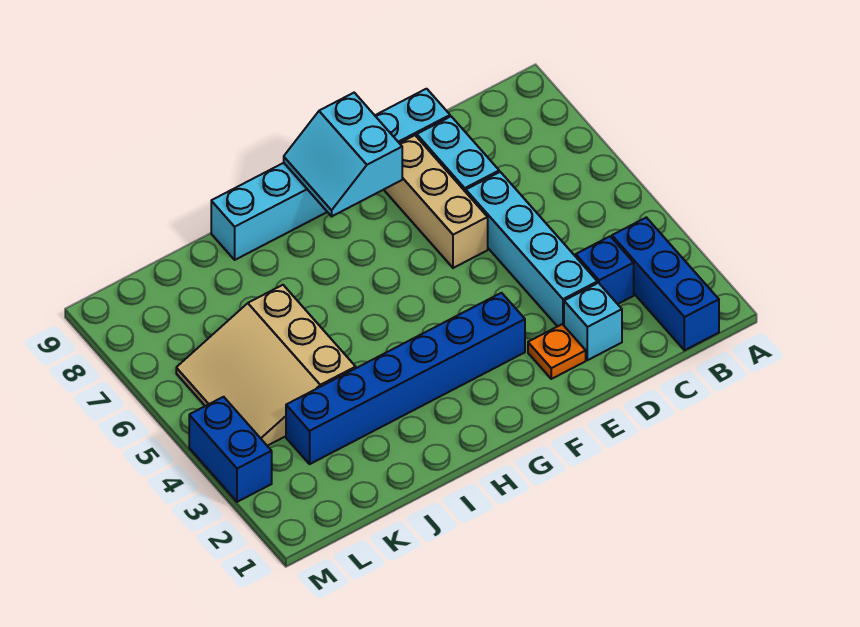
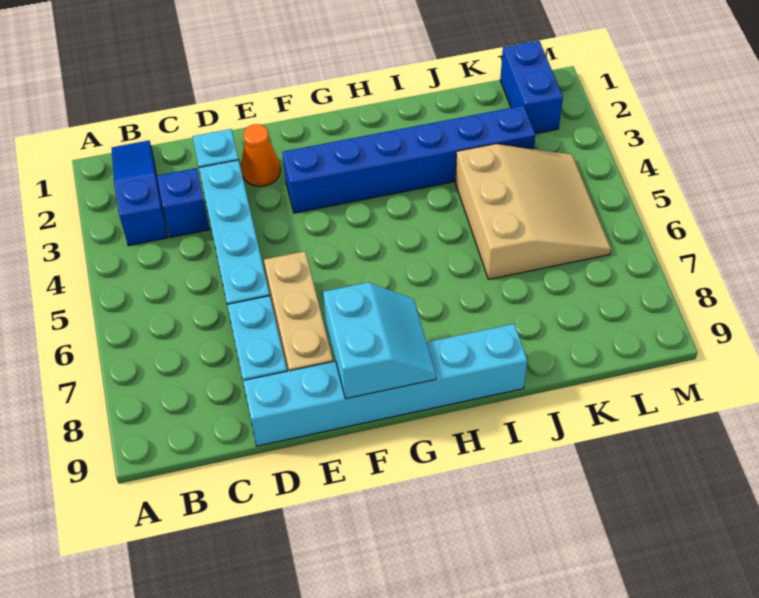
blue 1x3 brick [612,217,719,350] -> blue 1x3 slope [112,140,168,246]
orange 1x1 plate [528,324,586,379] -> orange 1x1 cone [241,124,280,186]
blue 1x2 brick [189,397,272,502] -> blue 1x2 brick moved to [500,41,563,134]

